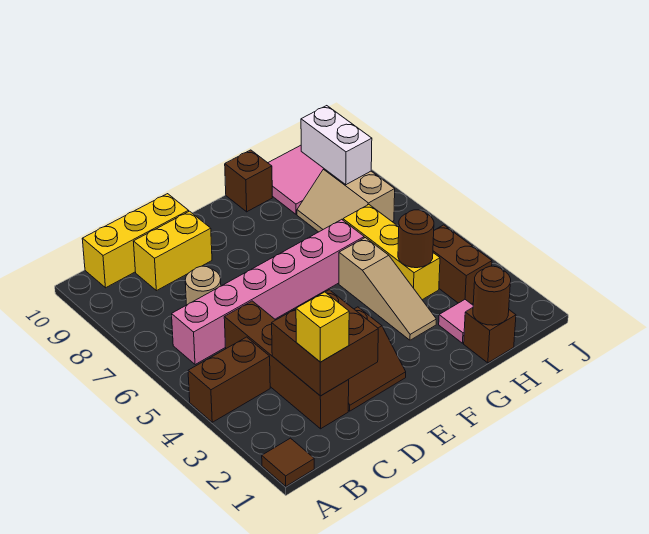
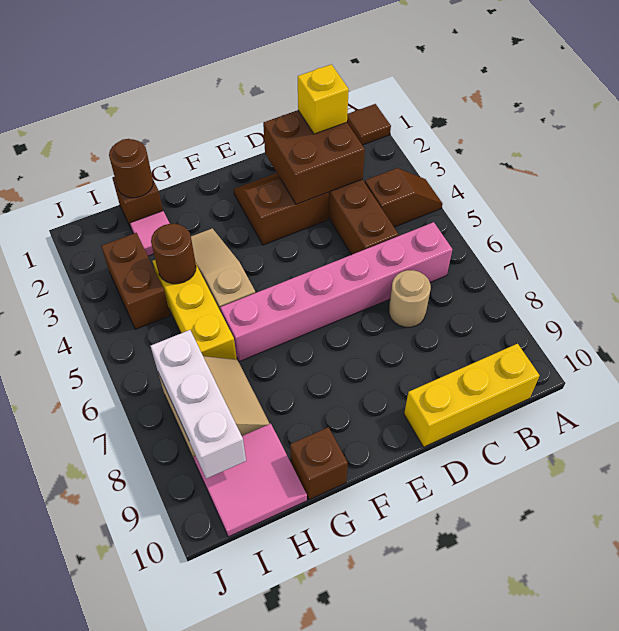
brown 1x2 brick [188,337,270,422] -> brown 1x2 slope [365,168,443,227]
yellow 1x2 brick [133,211,212,291] -> none
white 1x2 brick [301,106,372,185] -> white 1x3 brick [151,330,246,479]

